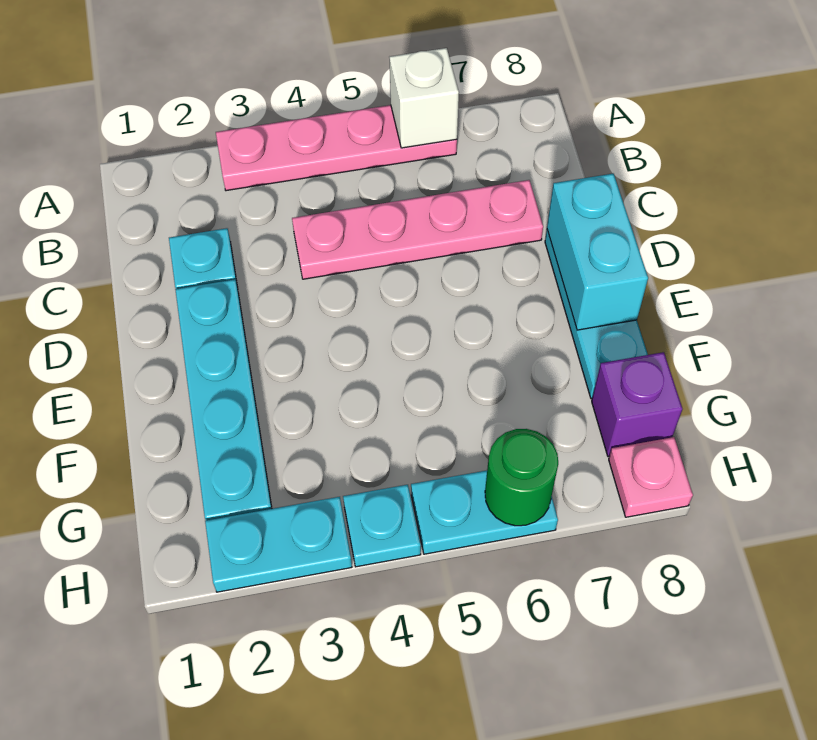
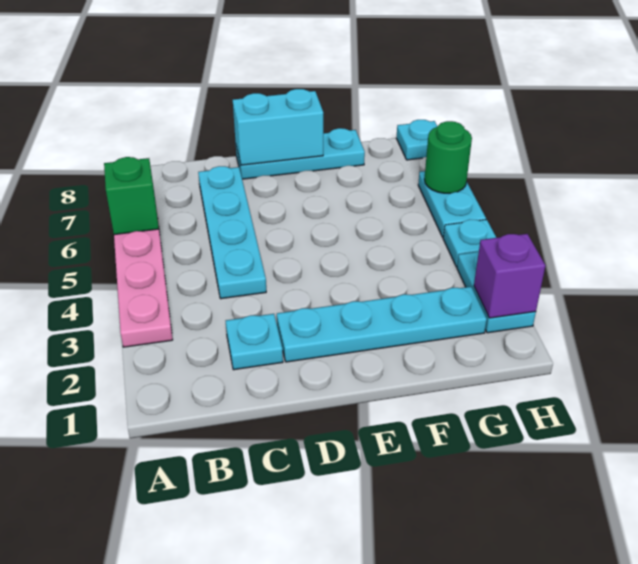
white 1x1 brick [389,48,459,148] -> green 1x1 brick [104,157,159,235]
pink 1x4 plate [292,180,543,279] -> cyan 1x4 plate [198,166,266,299]
purple 1x1 brick [592,352,682,457] -> purple 1x1 brick moved to [474,234,546,318]
pink 1x1 plate [609,437,693,517] -> cyan 1x1 plate [396,120,438,160]

